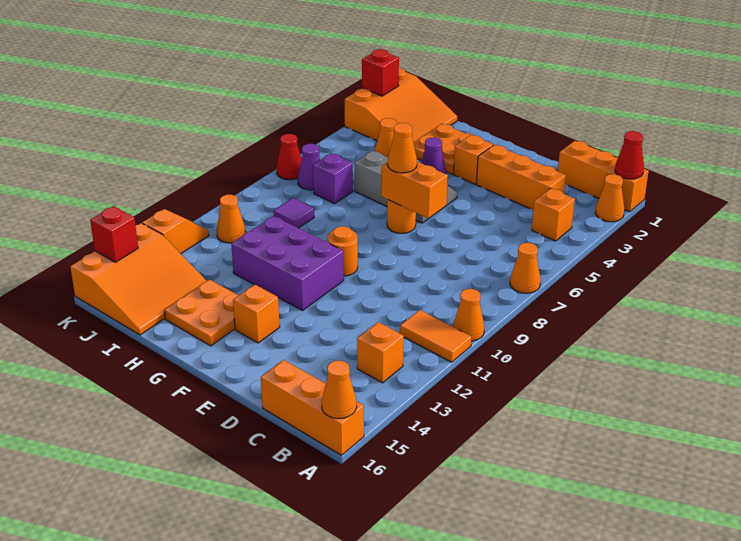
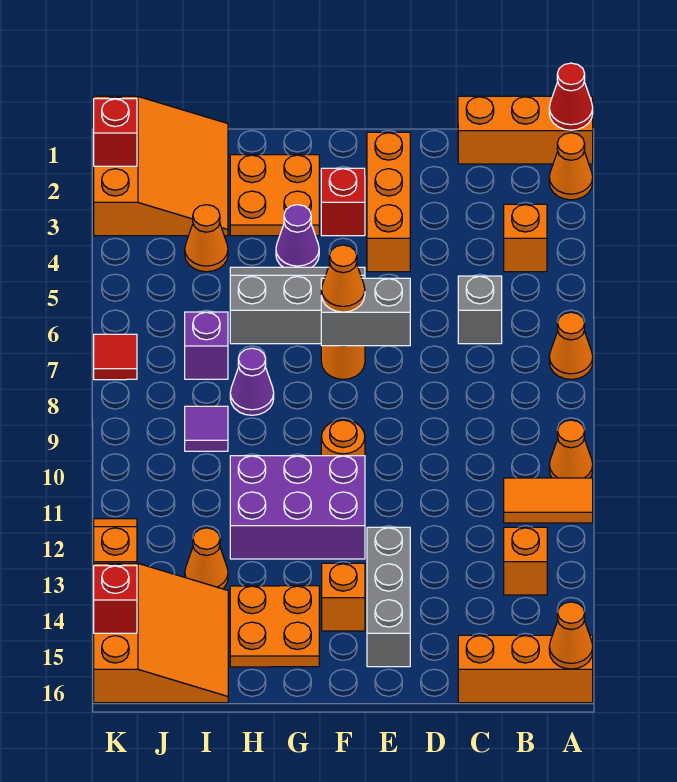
orange 1x3 brick [477,145,566,209] -> orange 1x3 brick turned to [367,132,410,272]
none -> grey 1x1 brick [458,276,502,344]
orange 1x2 brick [381,162,448,218] -> grey 1x2 brick [321,278,410,346]
none -> grey 1x3 brick [367,527,410,667]
orange 1x1 brick [453,135,493,184] -> red 1x1 brick [321,168,365,236]
purple 1x1 cone [298,144,320,190] -> purple 1x1 cone moved to [230,348,274,415]
orange 1x1 cone [217,195,246,243] -> orange 1x1 cone moved to [185,528,228,589]
red 1x1 cone [277,134,301,180] -> red 1x1 tile [94,334,137,380]

